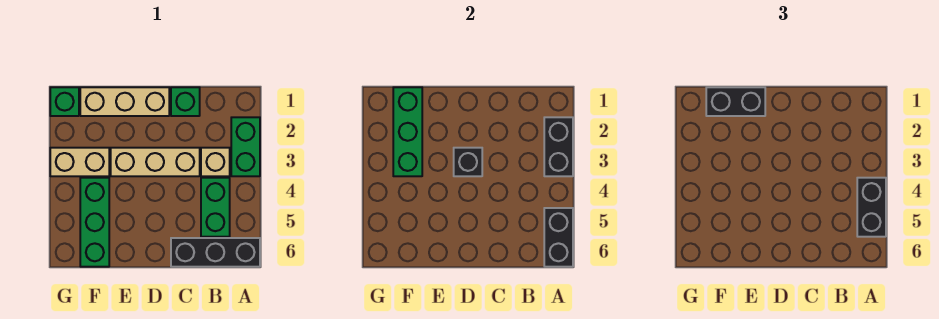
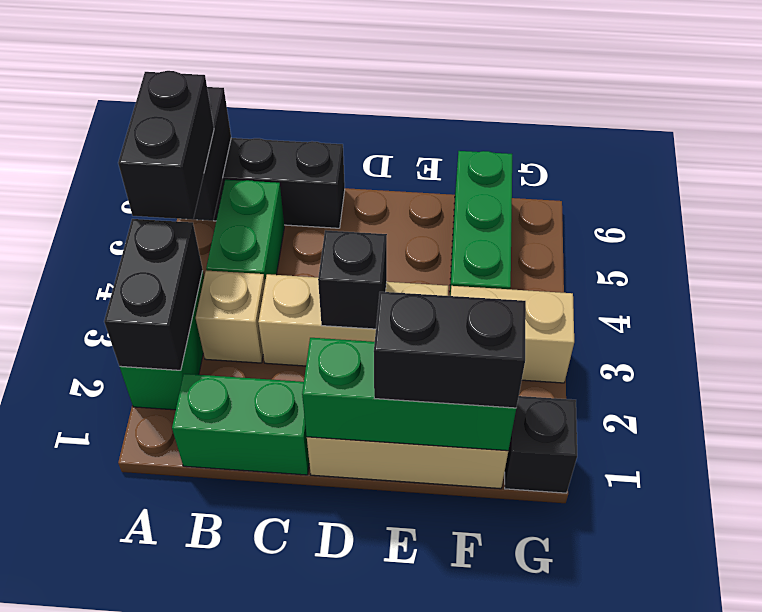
green 1x1 brick [171,87,200,116] -> green 1x2 brick [172,374,309,475]
green 1x3 brick [393,87,422,176] -> green 1x3 brick turned to [302,338,516,451]
green 1x1 brick [50,87,79,116] -> black 1x1 brick [505,396,577,493]

